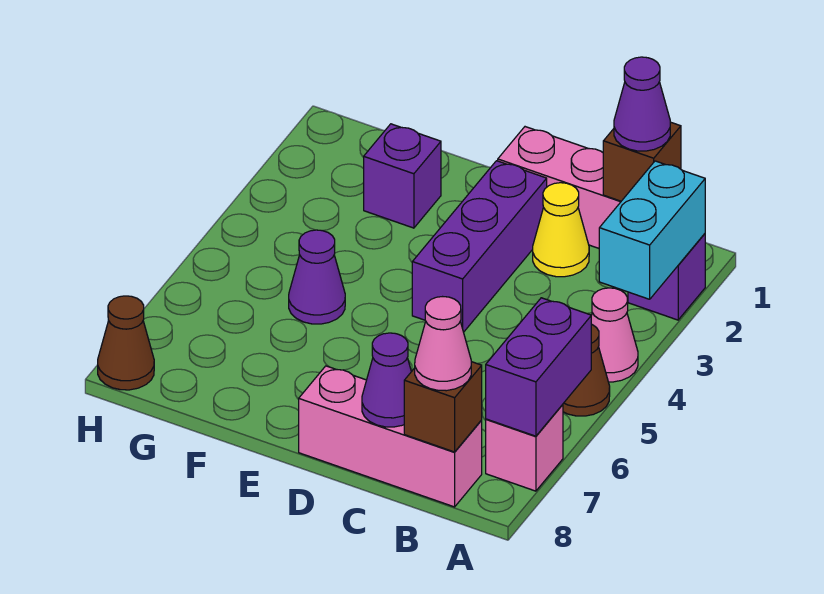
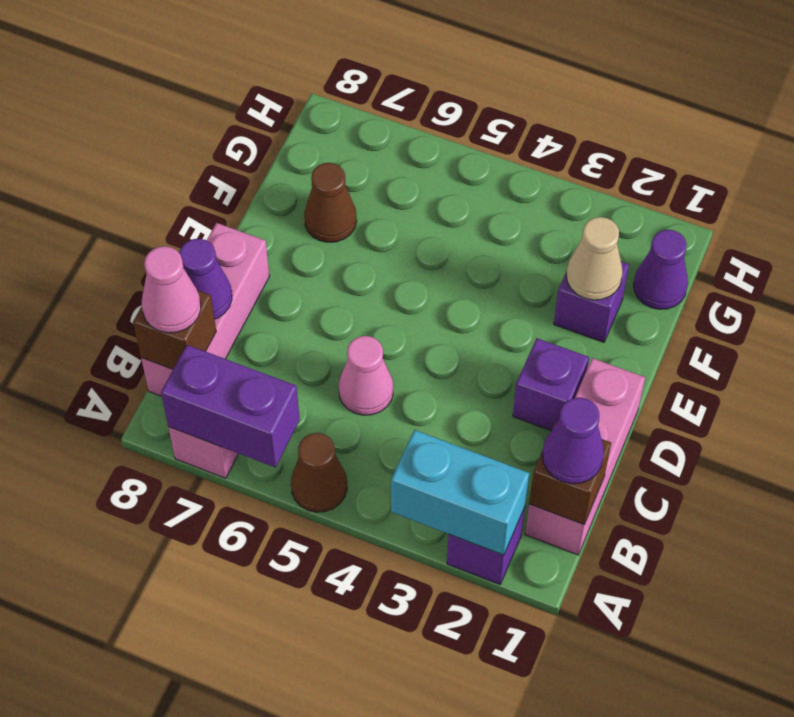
pink 1x1 cone [591,288,638,382] -> pink 1x1 cone moved to [339,336,393,415]
yellow 1x1 cone [533,183,589,277] -> none
purple 1x3 brick [412,161,547,332] -> purple 1x1 brick [513,338,589,431]
none -> tan 1x1 cone [566,217,623,300]
purple 1x1 cone [289,230,345,324] -> purple 1x1 cone moved to [633,230,688,309]
brown 1x1 cone [98,296,154,390] -> brown 1x1 cone moved to [304,163,357,242]

